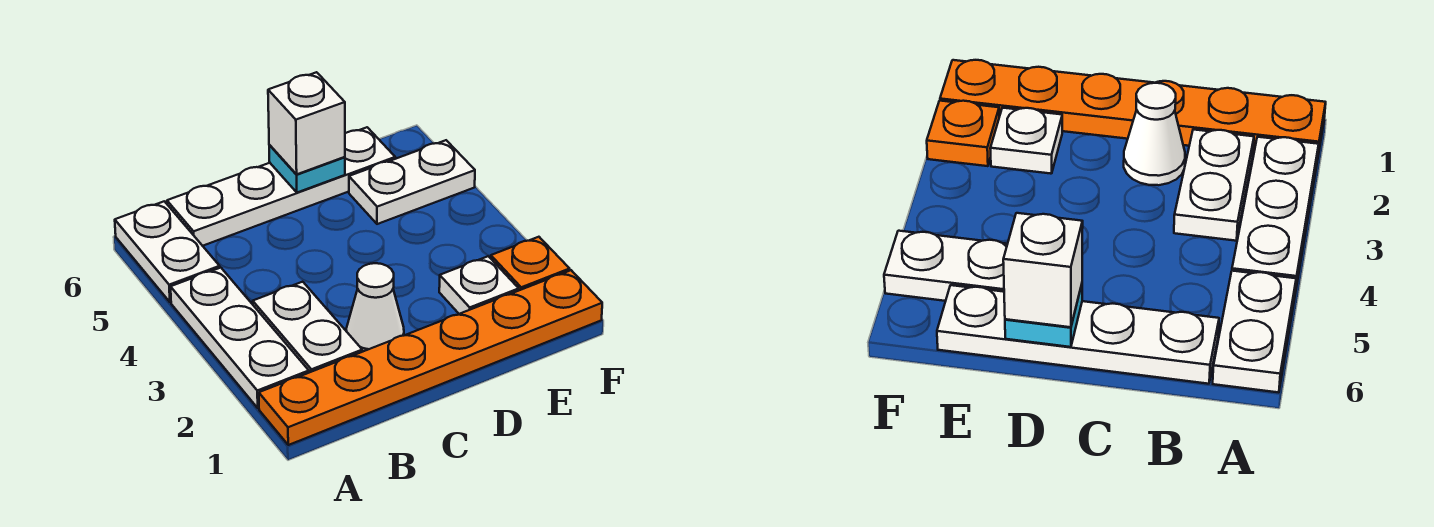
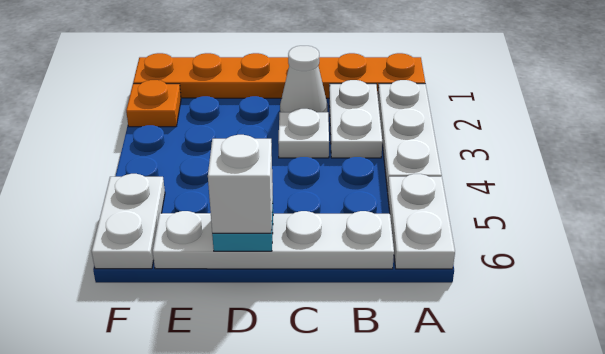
white 1x1 plate [439,256,519,314] -> white 1x1 plate moved to [278,109,329,158]
white 1x2 plate [349,140,475,224] -> white 1x2 plate turned to [92,174,165,269]

